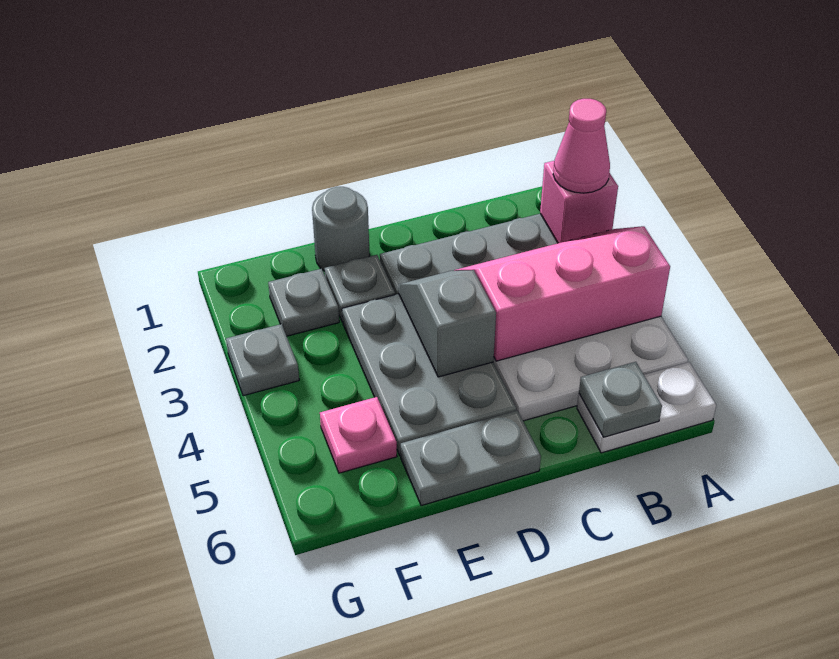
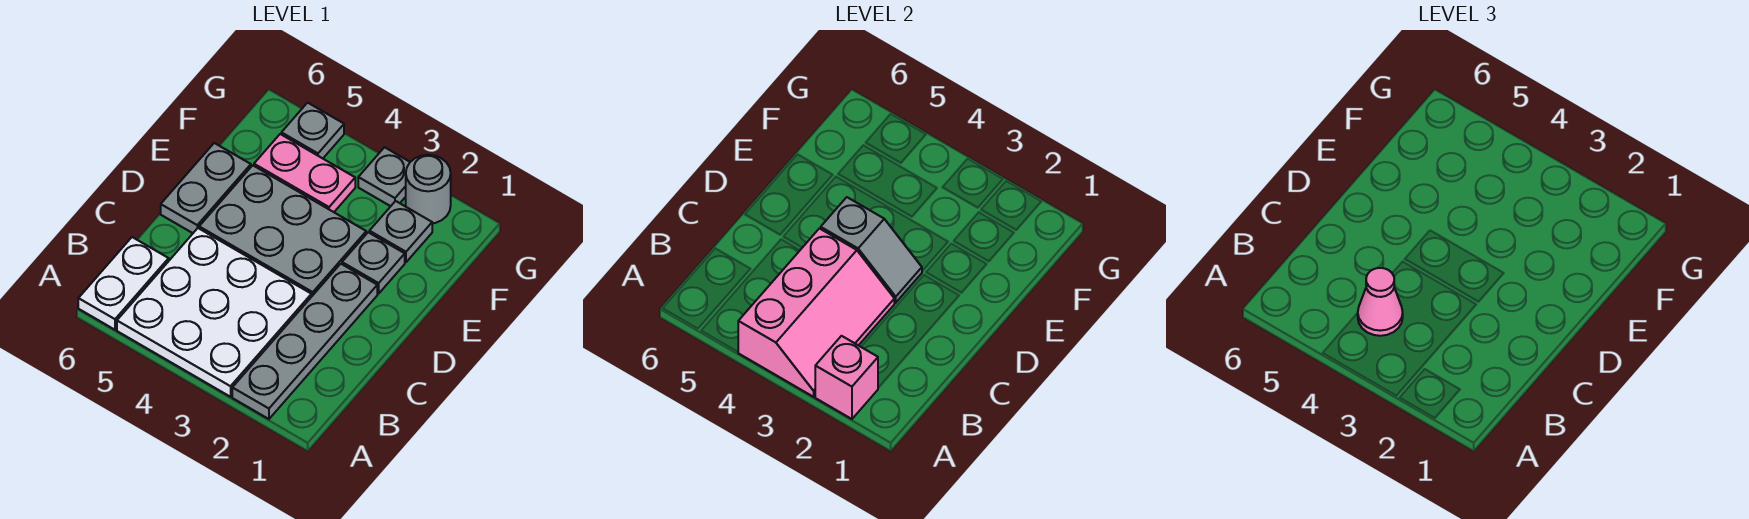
pink 1x1 cone [553,99,610,193] -> pink 1x1 cone moved to [1358,268,1403,336]
grey 1x1 plate [579,362,662,437] -> grey 1x1 plate moved to [281,103,344,158]
grey 1x1 round brick [312,187,370,271] -> grey 1x1 round brick moved to [406,155,451,223]
pink 1x1 plate [320,397,397,473] -> pink 1x2 plate [254,134,355,212]

